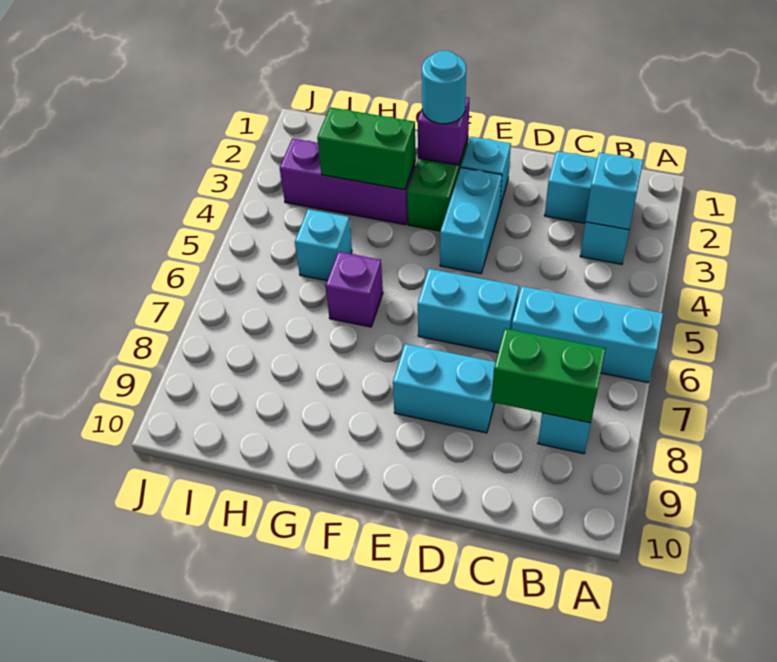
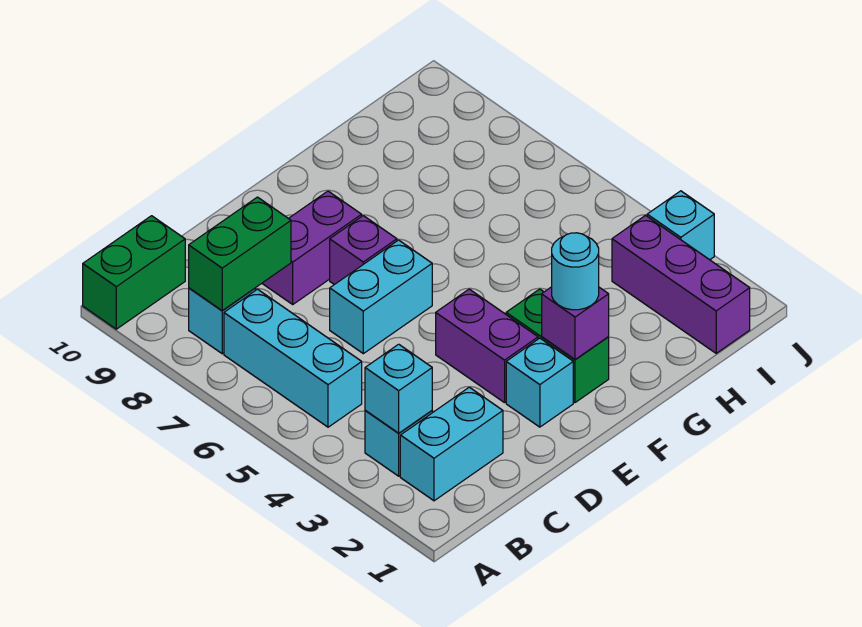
cyan 1x3 brick [512,286,663,382] -> cyan 1x3 brick turned to [224,289,362,427]
cyan 1x2 brick [393,344,496,433] -> purple 1x2 brick [262,191,362,304]
cyan 1x2 brick [440,168,502,274] -> purple 1x2 brick [436,289,538,403]
purple 1x3 brick [280,138,416,225] -> purple 1x3 brick turned to [612,216,750,353]
green 1x2 brick [317,107,416,190] -> green 1x2 brick moved to [83,216,185,329]
purple 1x1 brick [326,252,383,327] -> purple 1x1 brick moved to [330,216,397,285]
cyan 1x1 brick [295,209,352,281] -> cyan 1x1 brick moved to [647,191,714,260]

